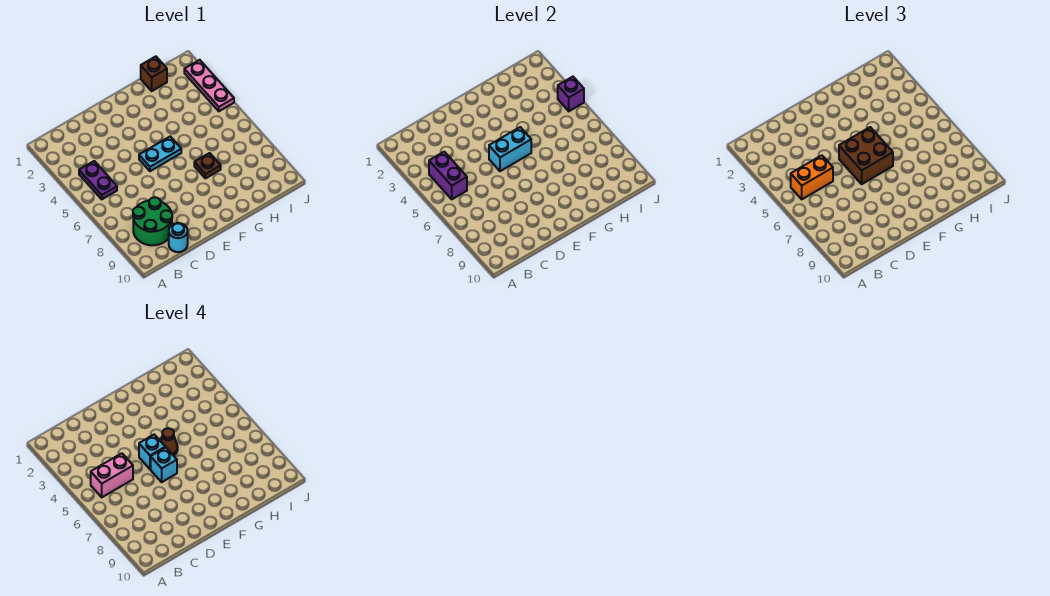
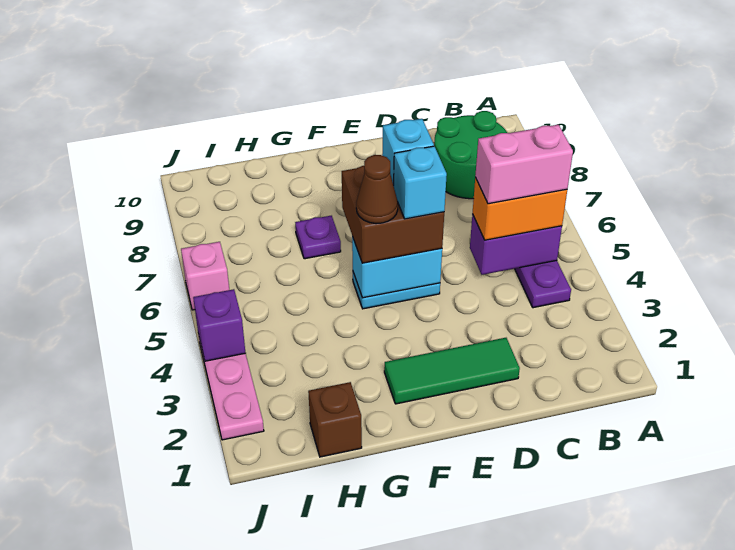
purple 1x2 brick [429,152,467,199] -> purple 1x2 brick turned to [470,214,562,275]
cyan 1x1 round brick [169,223,188,252] -> none
none -> green 1x3 tile [384,338,520,404]
brown 1x1 plate [194,153,221,178] -> purple 1x1 plate [295,216,341,259]
none -> pink 1x1 brick [181,242,229,310]

